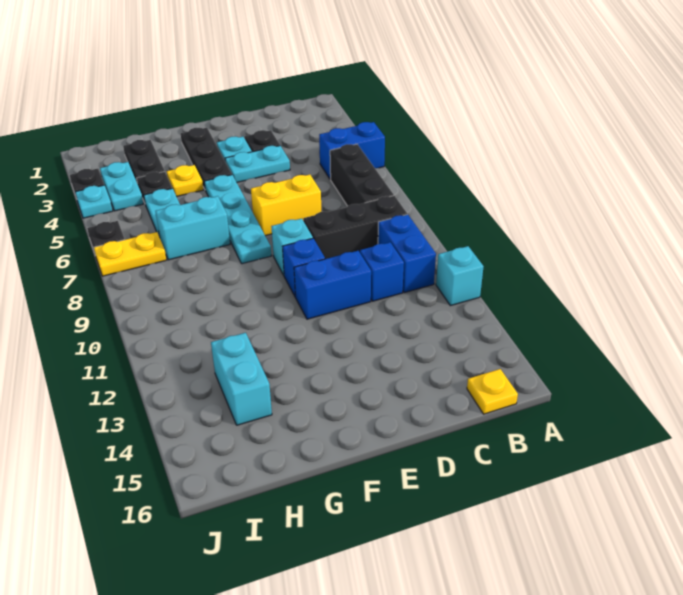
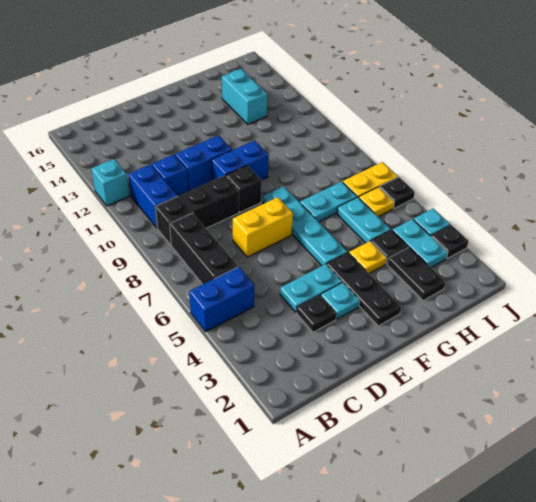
yellow 1x1 plate [467,369,518,414] -> yellow 1x1 plate moved to [359,187,394,217]
cyan 1x1 brick [271,219,313,275] -> black 1x1 brick [226,165,262,212]
blue 1x1 brick [283,238,325,297] -> blue 1x2 brick [212,141,269,181]
cyan 1x2 brick [156,196,230,260] -> cyan 1x2 plate [300,182,357,222]

